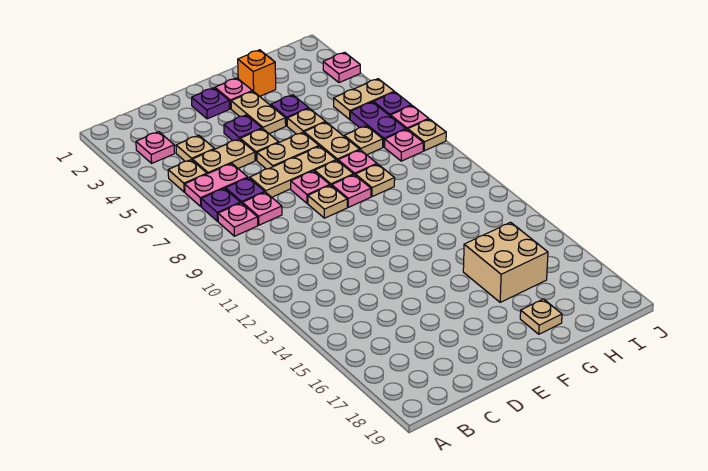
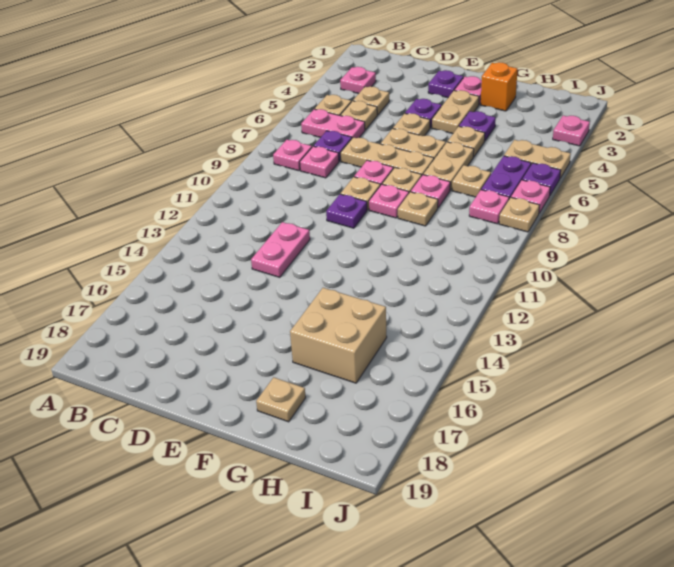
purple 1x1 plate [201,188,240,221] -> purple 1x1 plate moved to [326,194,367,228]
tan 1x2 plate [192,139,255,174] -> tan 1x1 plate [340,101,377,130]
none -> pink 1x2 plate [251,222,310,277]

